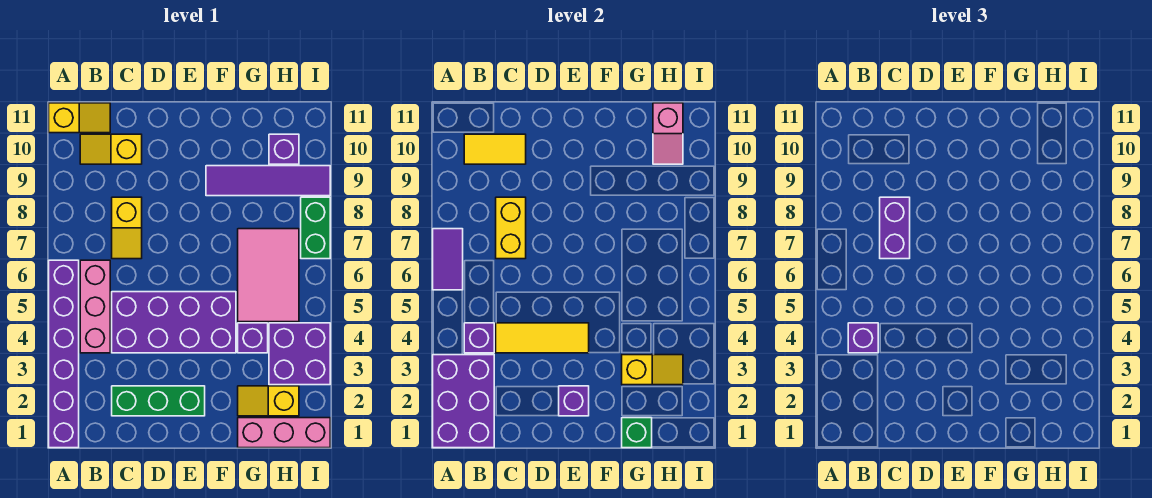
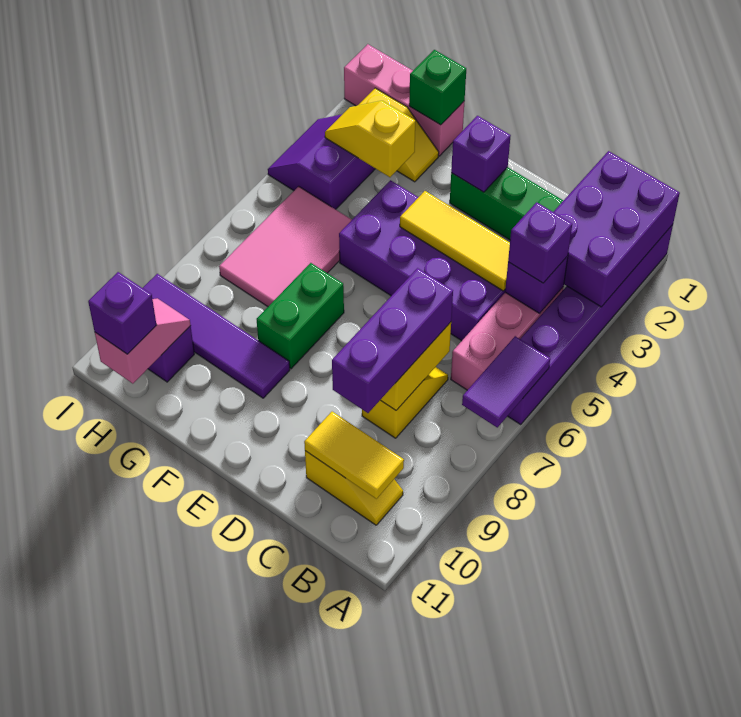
yellow 1x2 slope [49,103,110,133] -> none
purple 1x2 brick [880,197,910,259] -> purple 1x3 brick [332,268,453,413]
purple 1x1 brick [238,323,268,353] -> purple 1x1 brick moved to [88,272,157,354]
purple 2x2 brick [269,323,330,385] -> purple 2x2 slope [268,114,375,209]
green 1x2 brick [301,197,330,259] -> green 1x2 brick moved to [257,263,344,369]

